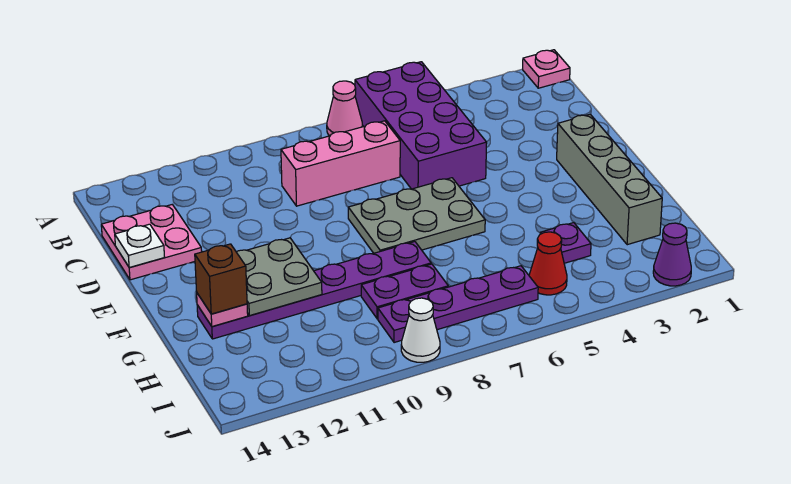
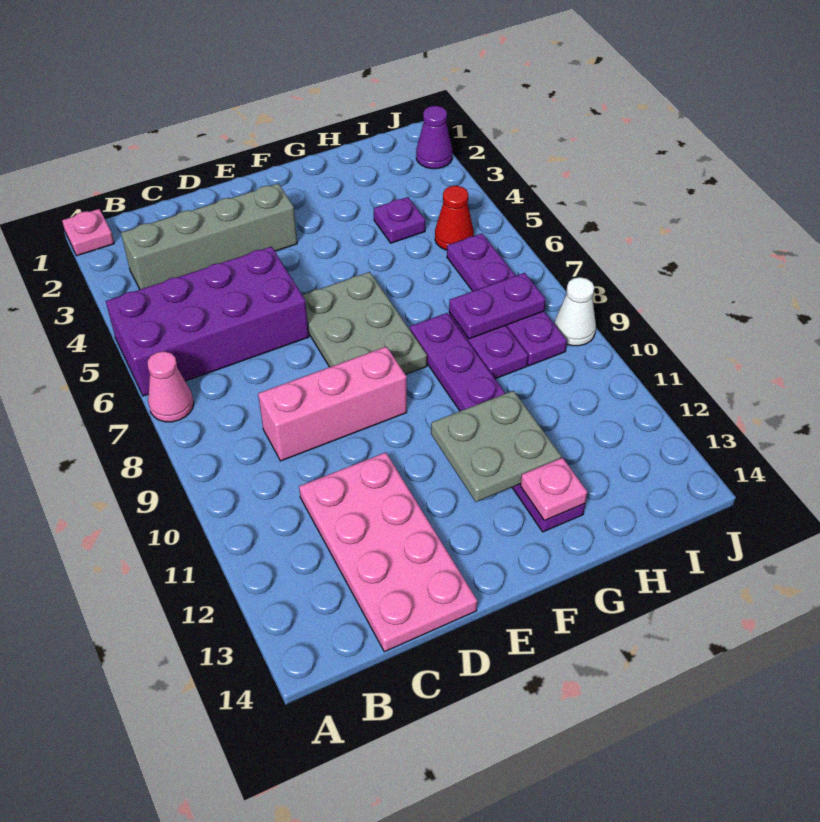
pink 1x3 brick [281,121,400,206] -> pink 1x3 brick turned to [258,347,407,461]
pink 2x2 plate [101,205,202,280] -> pink 2x4 plate [299,452,477,652]
white 1x1 plate [115,224,164,267] -> none
grey 1x4 brick [557,114,662,245] -> grey 1x4 brick moved to [121,184,297,289]
brown 1x1 brick [195,244,247,314] -> none
none -> purple 1x2 plate [449,273,546,339]

